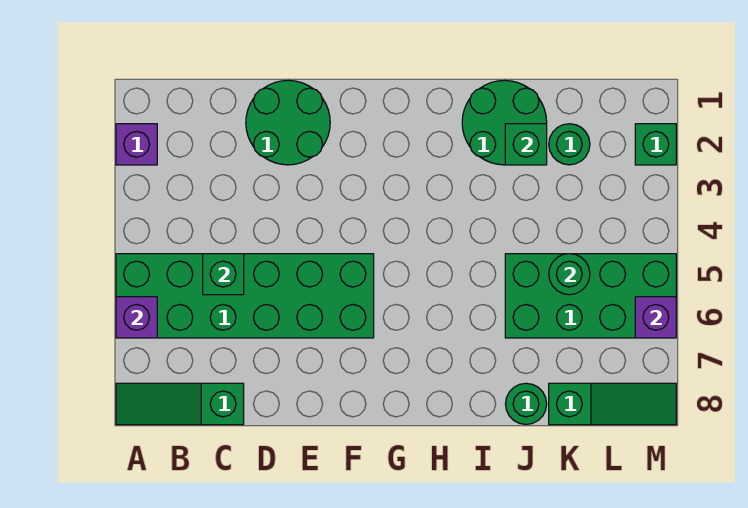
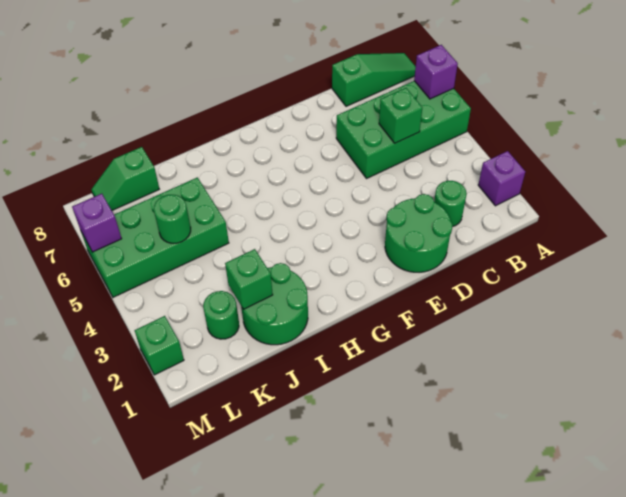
green 2x6 brick [116,254,374,338] -> green 2x4 brick [336,81,471,178]
green 1x1 round brick [506,383,547,424] -> green 1x1 round brick moved to [434,181,467,226]
green 1x3 slope [549,383,676,425] -> green 1x2 slope [91,147,159,210]

